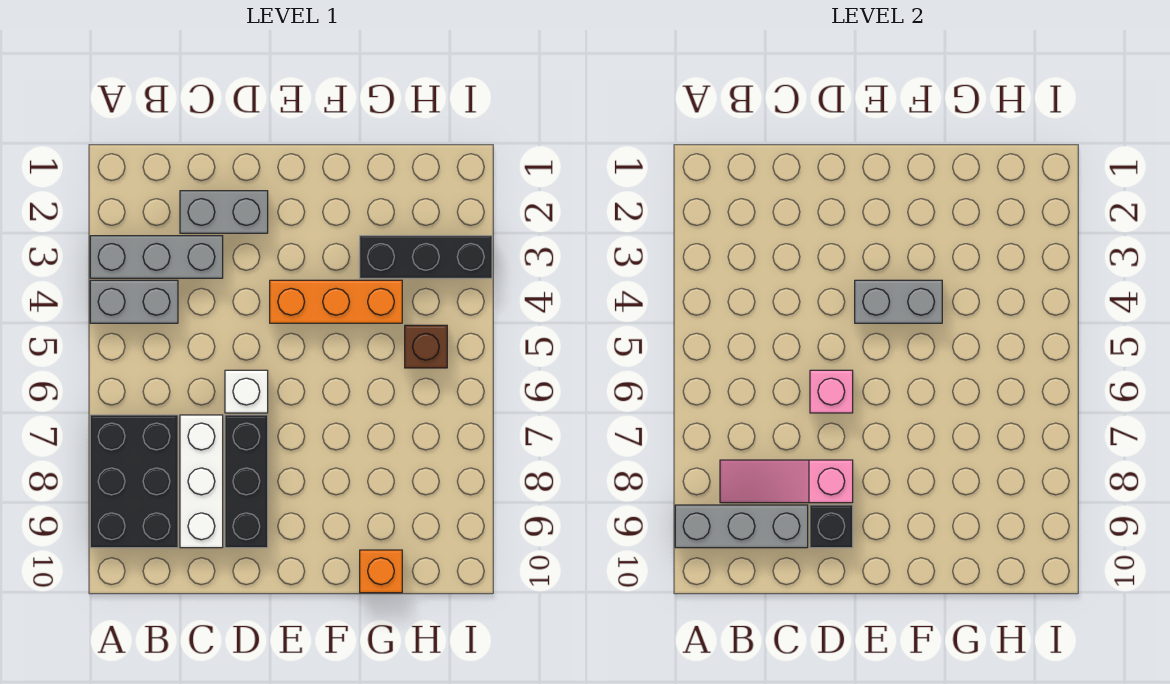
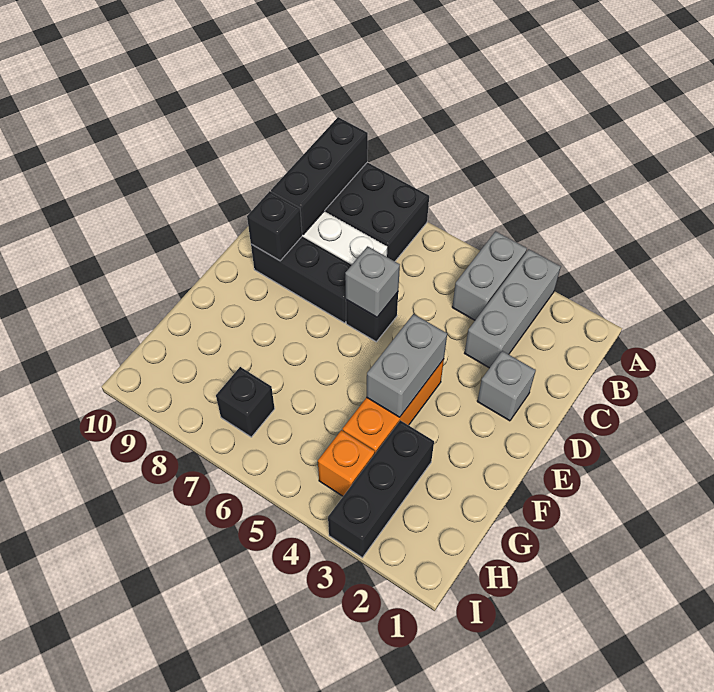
grey 1x3 brick [675,505,808,548] -> black 1x3 brick [271,117,368,235]
pink 1x3 slope [720,460,853,503] -> none
grey 1x2 brick [180,191,268,233] -> grey 1x1 brick [477,351,536,421]
white 1x1 brick [225,370,268,413] -> black 1x1 brick [346,292,398,342]
pink 1x1 brick [810,370,853,413] -> grey 1x1 brick [345,246,400,317]
orange 1x1 brick [360,550,402,593] -> orange 1x1 brick moved to [318,430,375,496]
brown 1x1 brick [405,325,447,368] -> none
none -> black 1x1 brick [216,367,275,437]

